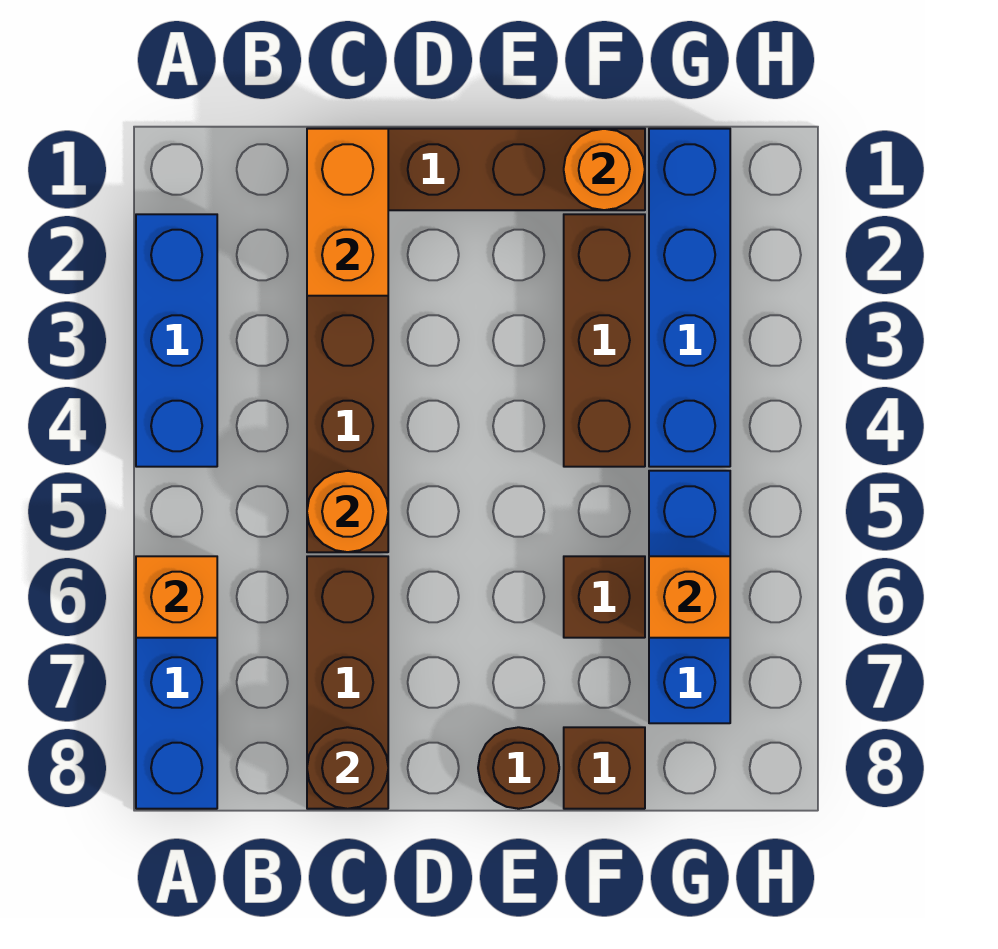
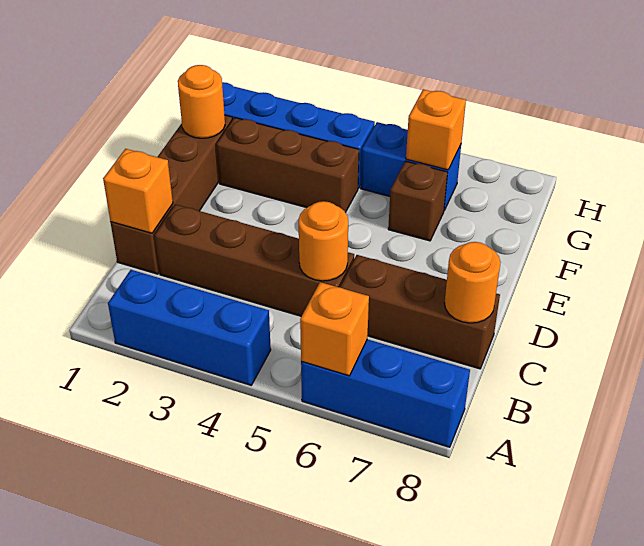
orange 1x2 brick [307,129,388,296] -> orange 1x1 brick [103,149,173,233]
brown 1x1 round brick [307,727,388,809] -> orange 1x1 round brick [444,242,501,323]
brown 1x1 round brick [478,727,559,809] -> none
brown 1x1 brick [564,727,645,809] -> none
blue 1x3 brick [649,471,730,723] -> blue 1x2 brick [361,122,461,210]

